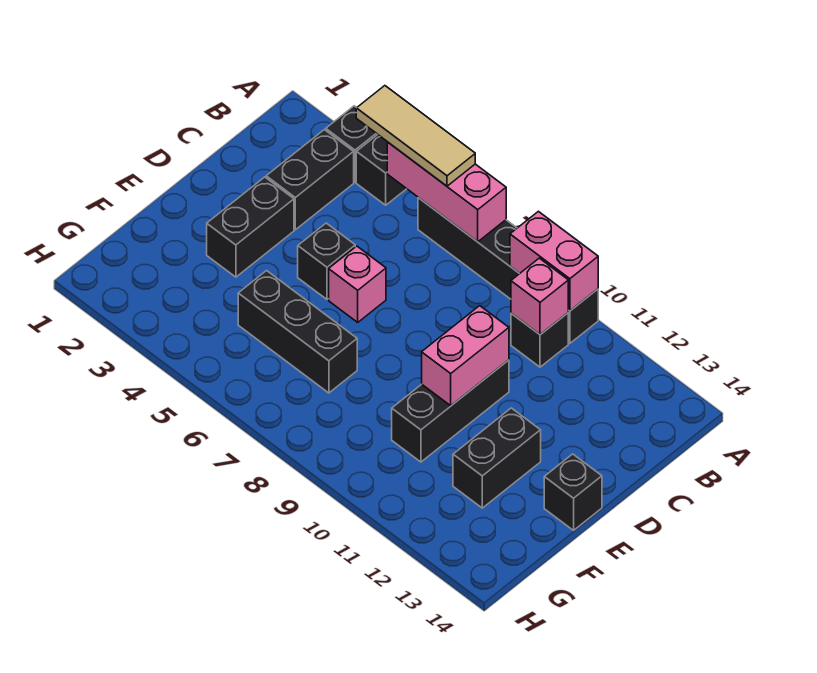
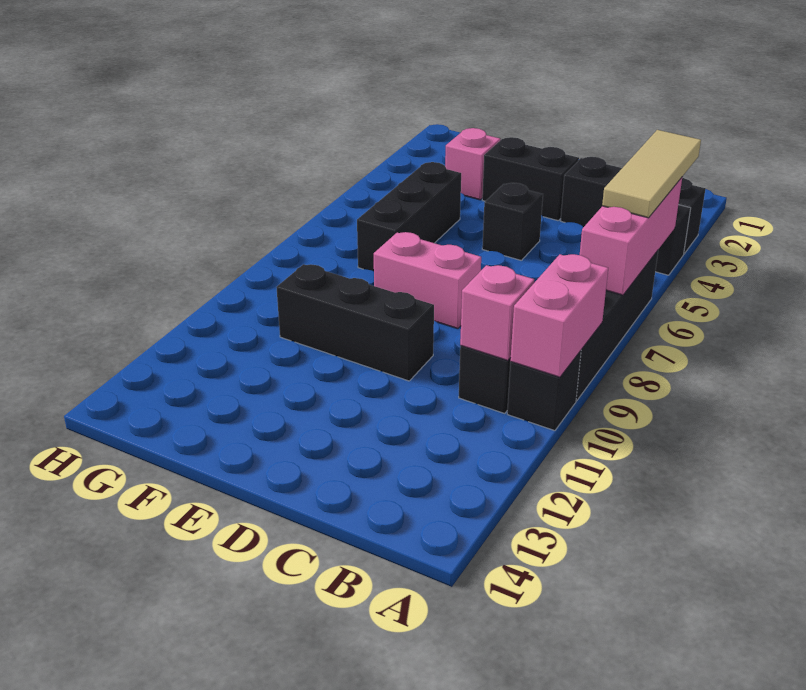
pink 1x1 brick [329,246,386,322] -> pink 1x1 brick moved to [445,128,500,200]
pink 1x2 brick [422,306,509,406] -> pink 1x2 brick moved to [374,232,481,329]
black 1x2 brick [453,408,541,508] -> none
black 1x1 brick [544,454,602,530] -> none

